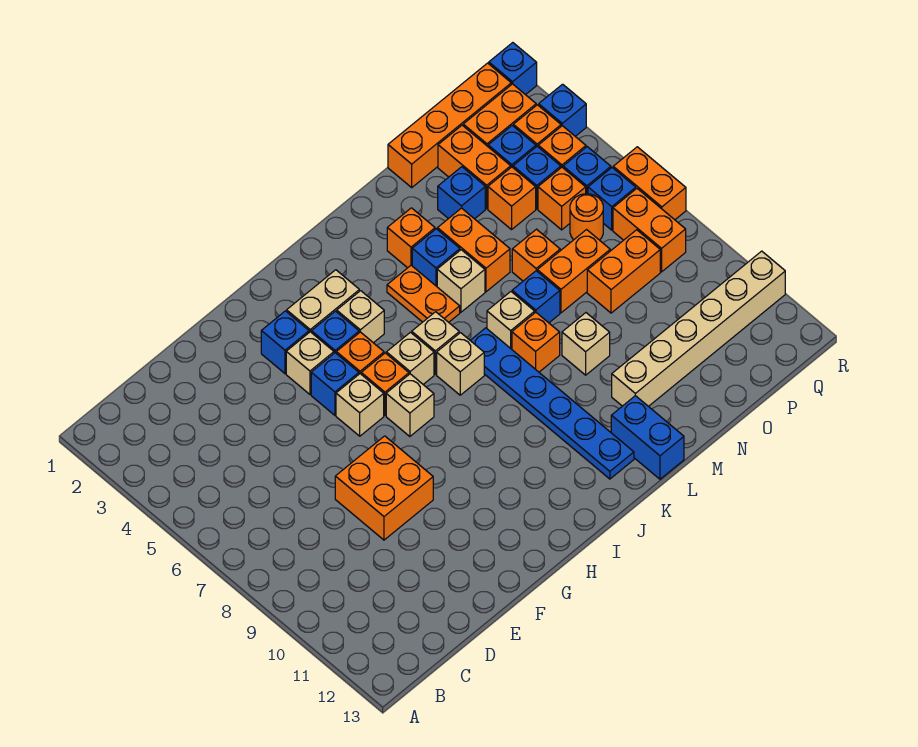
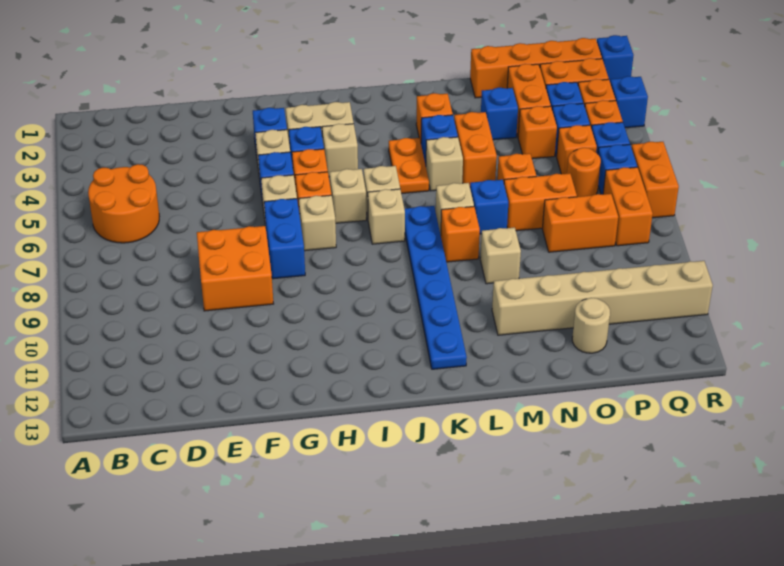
none -> orange 2x2 round brick [88,164,159,243]
blue 1x2 brick [611,396,684,479] -> blue 1x2 brick moved to [264,199,305,279]
none -> tan 1x1 round brick [572,298,610,353]

